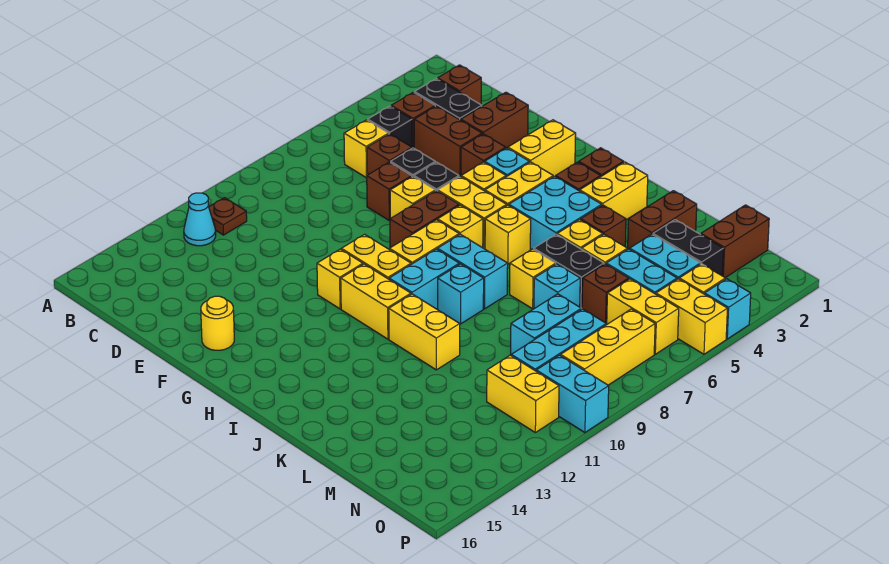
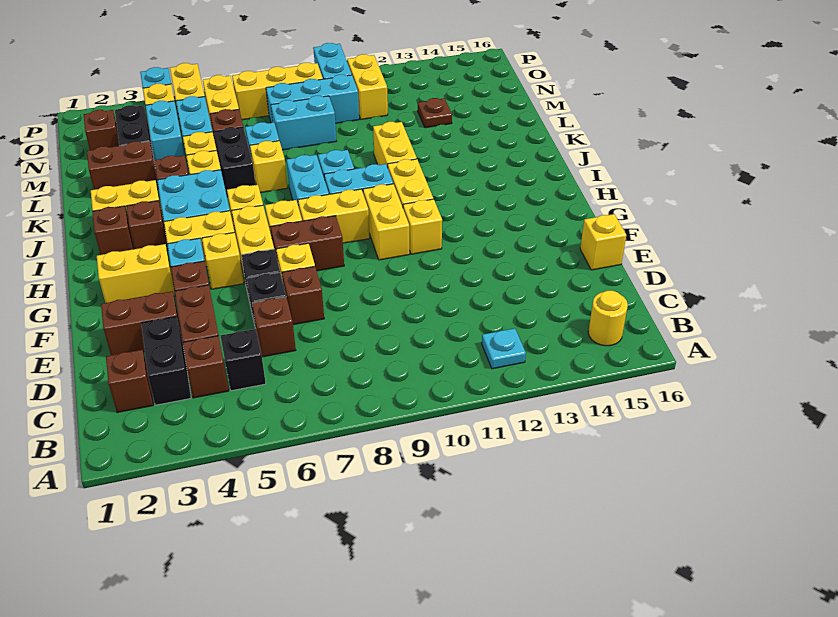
brown 1x1 plate [209,198,247,235] -> brown 1x1 plate moved to [418,98,452,128]
cyan 1x1 cone [184,193,216,246] -> cyan 1x1 plate [482,328,526,369]
yellow 1x1 brick [344,120,389,178] -> yellow 1x1 brick moved to [580,214,626,270]
yellow 1x1 round brick [201,296,234,350] -> yellow 1x1 round brick moved to [588,291,628,346]
brown 1x2 brick [701,205,769,278] -> brown 1x1 brick [84,110,119,150]

